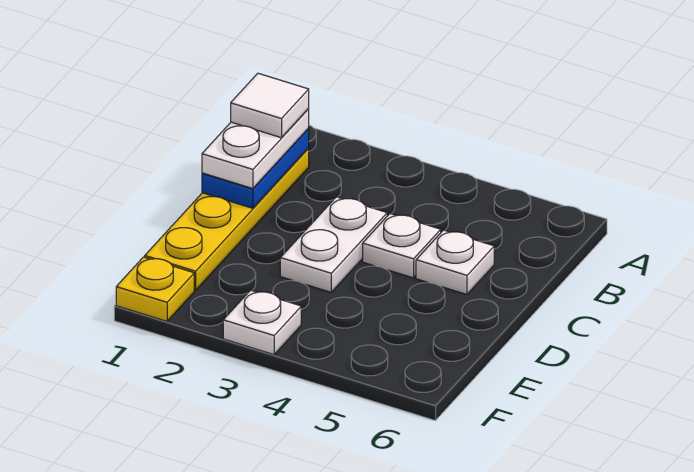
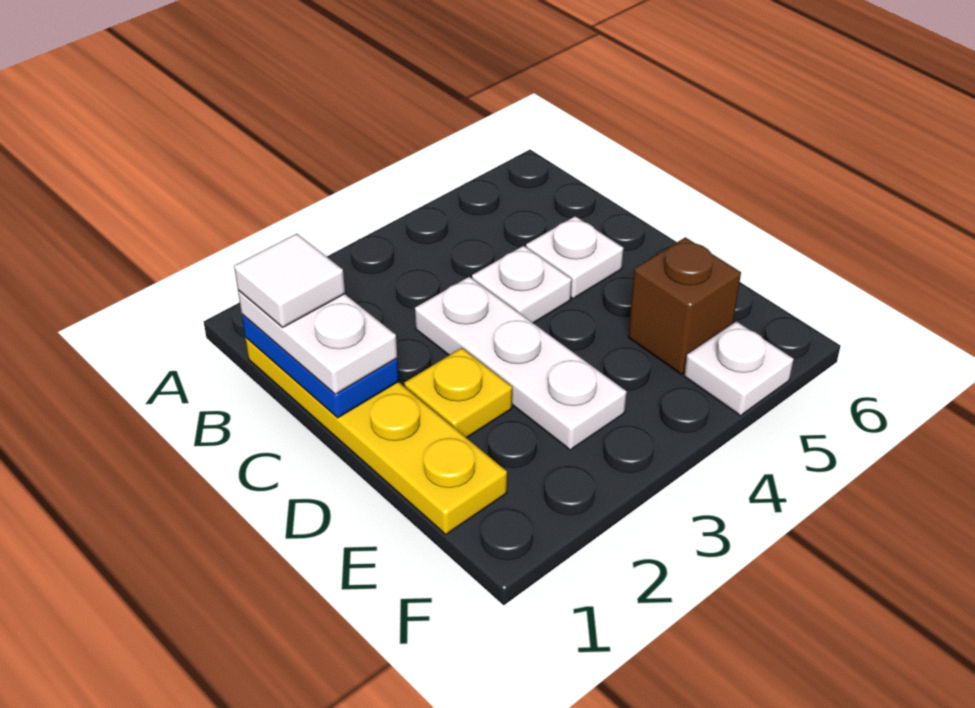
white 1x2 plate [280,197,387,292] -> white 1x3 plate [415,277,627,450]
none -> brown 1x1 brick [628,237,741,374]
yellow 1x1 plate [116,257,194,321] -> yellow 1x1 plate moved to [404,348,512,438]
white 1x1 plate [223,290,301,355] -> white 1x1 plate moved to [684,322,794,416]

